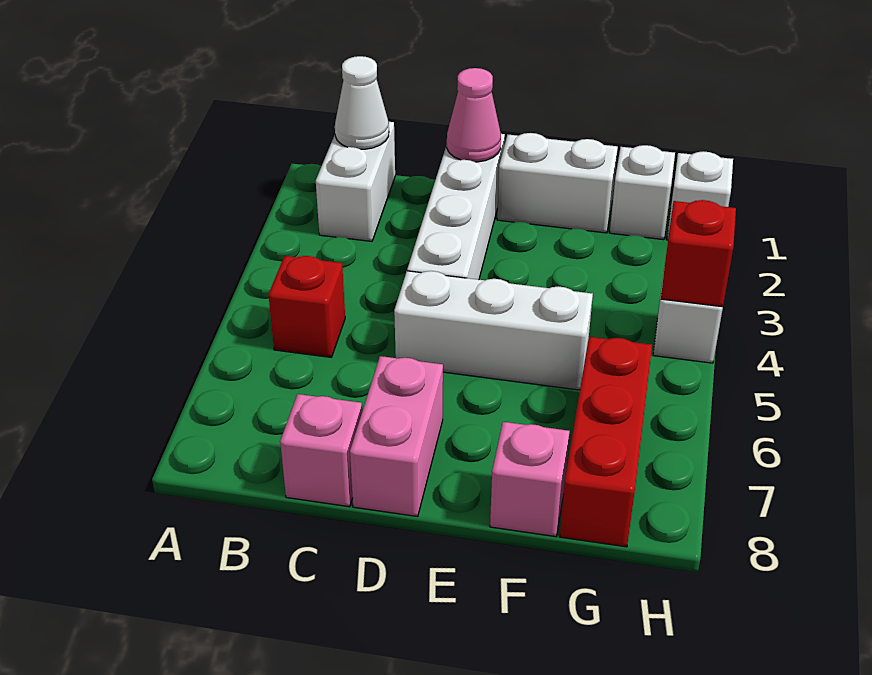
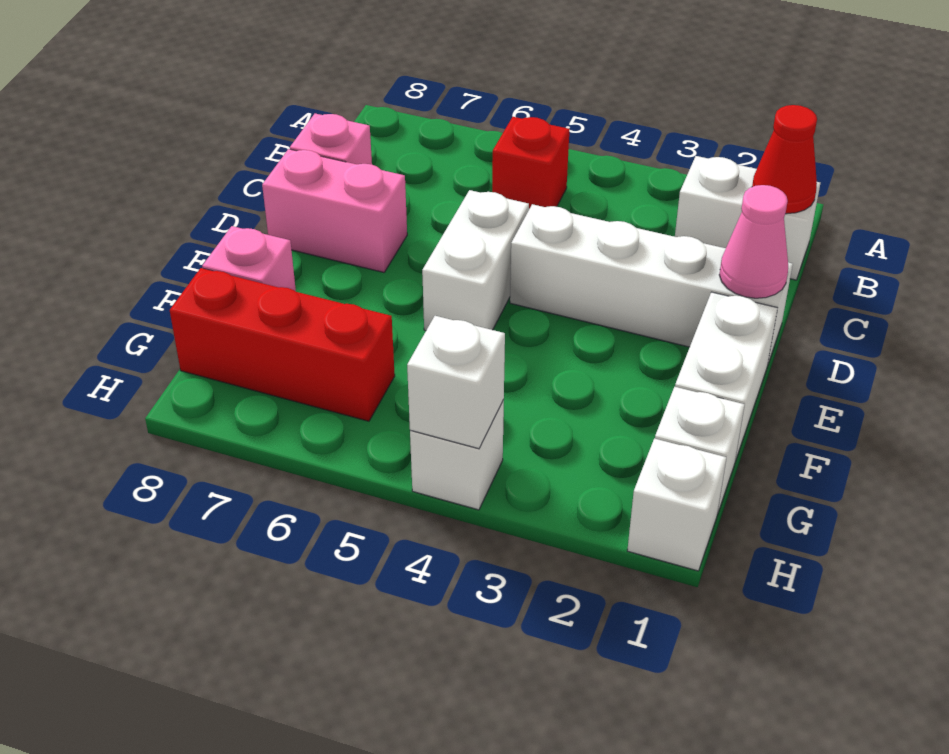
white 1x1 cone [335,56,389,149] -> red 1x1 cone [752,105,817,214]
white 1x3 brick [394,271,593,390] -> white 1x2 brick [422,190,529,331]
red 1x1 brick [661,200,736,307] -> white 1x1 brick [407,316,505,449]

